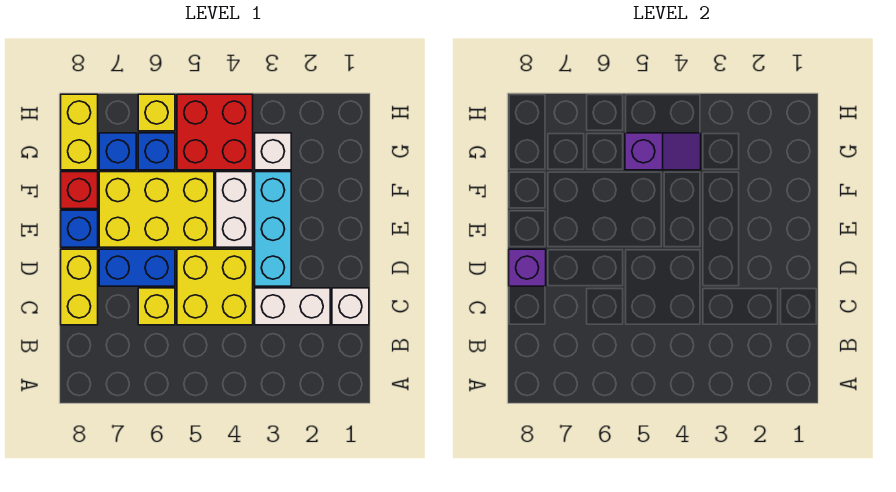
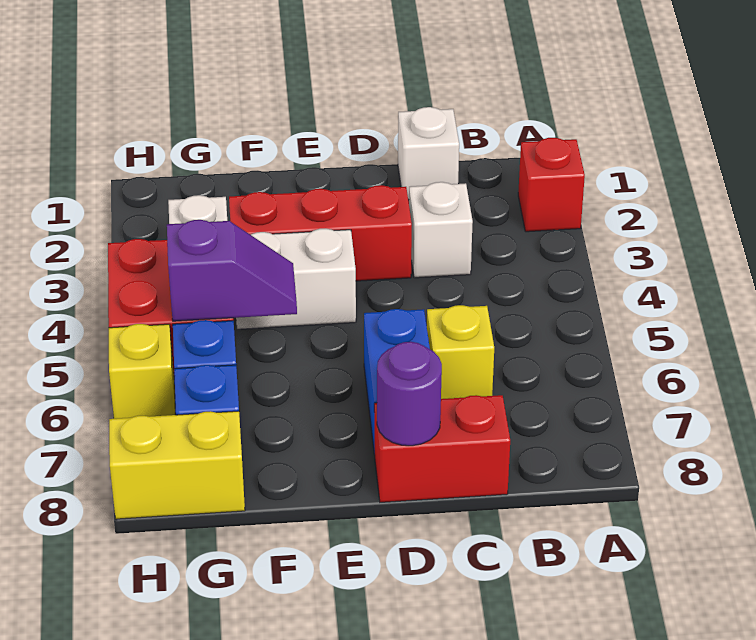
white 1x2 brick [255,288,330,325] -> white 1x1 brick [409,182,473,278]
yellow 2x2 brick [177,249,253,325] -> none
yellow 1x2 brick [61,249,98,325] -> red 1x2 brick [374,395,510,502]
cyan 1x3 brick [255,172,291,286] -> red 1x3 brick [229,185,412,281]
purple 1x1 brick [509,249,546,286] -> purple 1x1 round brick [377,342,442,446]
yellow 2x3 brick [99,172,214,247] -> none
blue 1x1 brick [61,210,98,247] -> none
red 1x1 brick [61,172,98,209] -> red 1x1 brick moved to [518,138,585,232]
purple 1x2 slope [625,133,701,170] -> purple 1x2 slope turned to [167,220,297,321]

